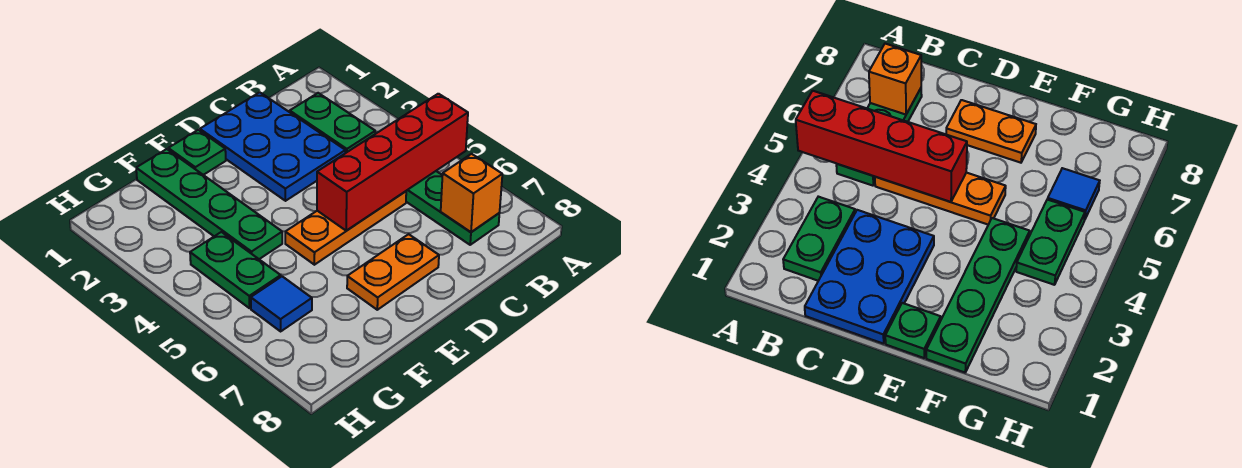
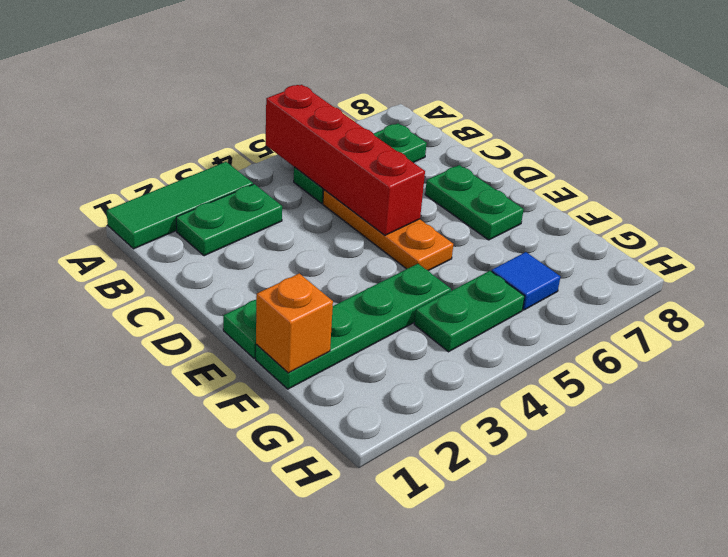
none -> green 1x3 tile [107,162,253,249]
orange 1x1 brick [441,154,502,232] -> orange 1x1 brick moved to [256,273,333,373]
blue 2x3 plate [200,92,345,201] -> none
orange 1x2 plate [347,234,439,310] -> green 1x2 plate [425,165,524,240]

